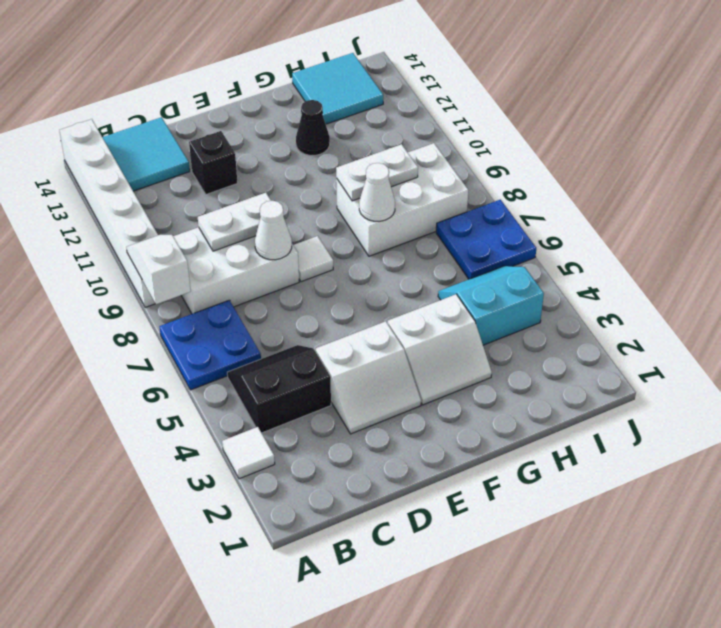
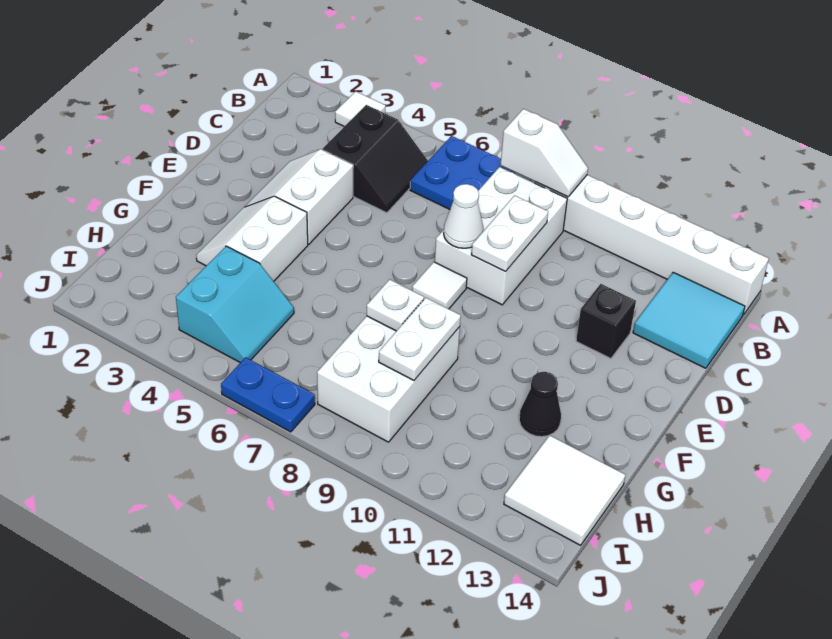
white 1x1 cone [359,163,395,221] -> white 1x1 plate [367,279,424,331]
cyan 2x2 tile [292,53,383,124] -> white 2x2 tile [504,435,625,545]
blue 2x2 plate [436,200,536,279] -> blue 1x2 plate [221,357,315,432]

